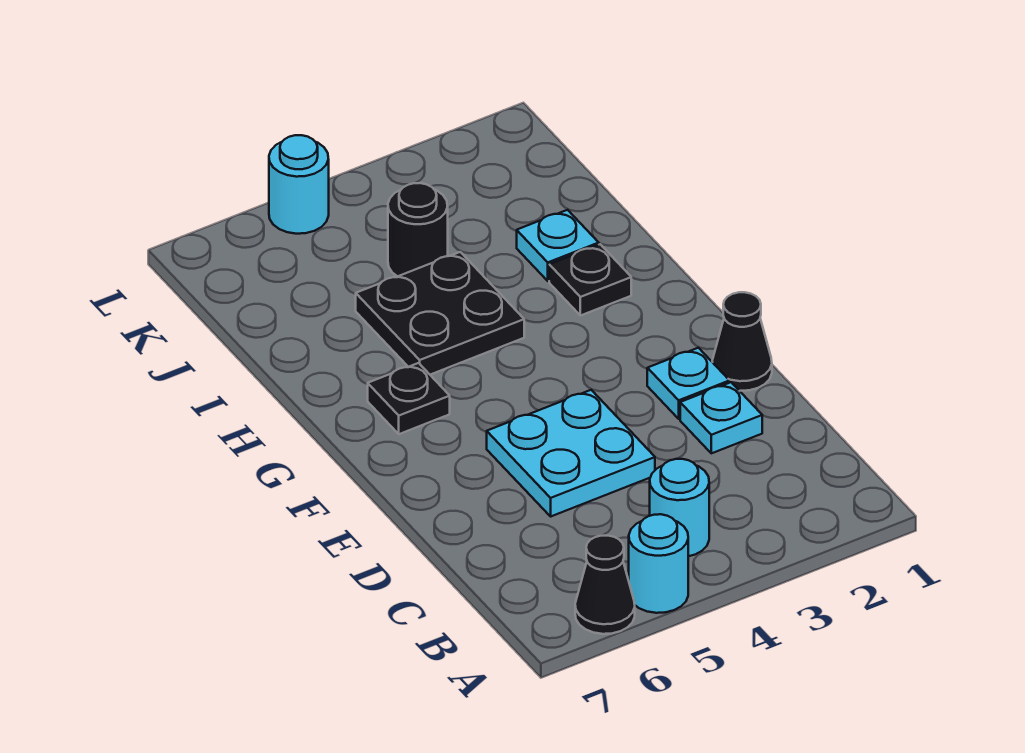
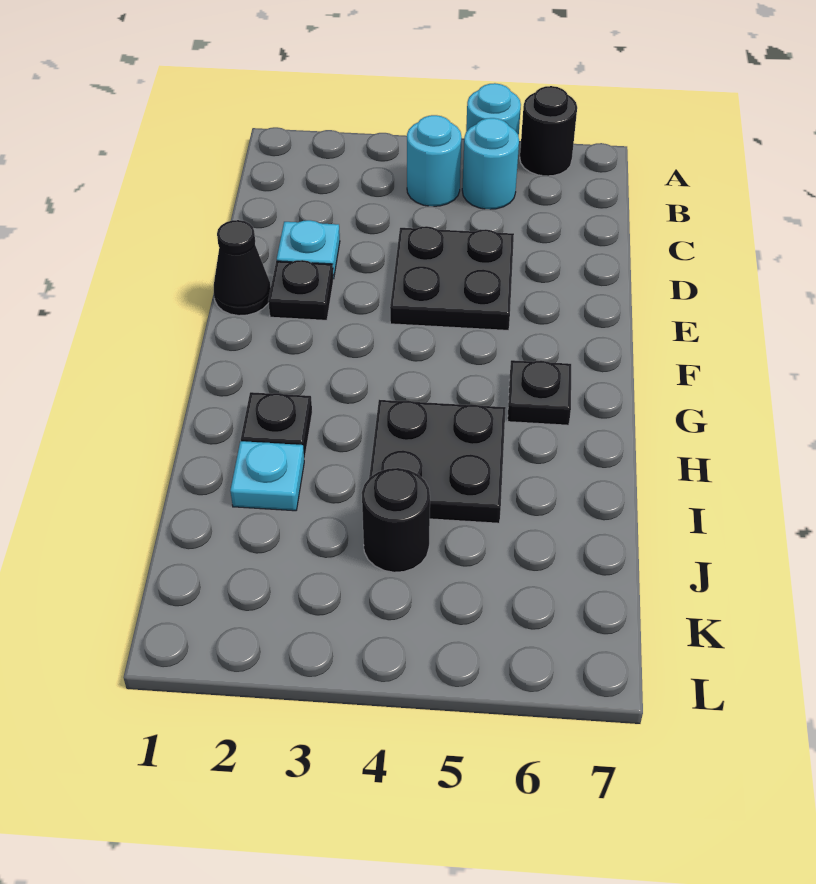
black 1x1 cone [575,536,635,634] -> black 1x1 round brick [520,86,577,176]
cyan 2x2 plate [487,390,655,516] -> black 2x2 plate [390,226,514,330]
cyan 1x1 plate [647,348,730,419] -> black 1x1 plate [268,260,333,320]
cyan 1x1 round brick [269,135,329,234] -> cyan 1x1 round brick moved to [462,118,519,209]

